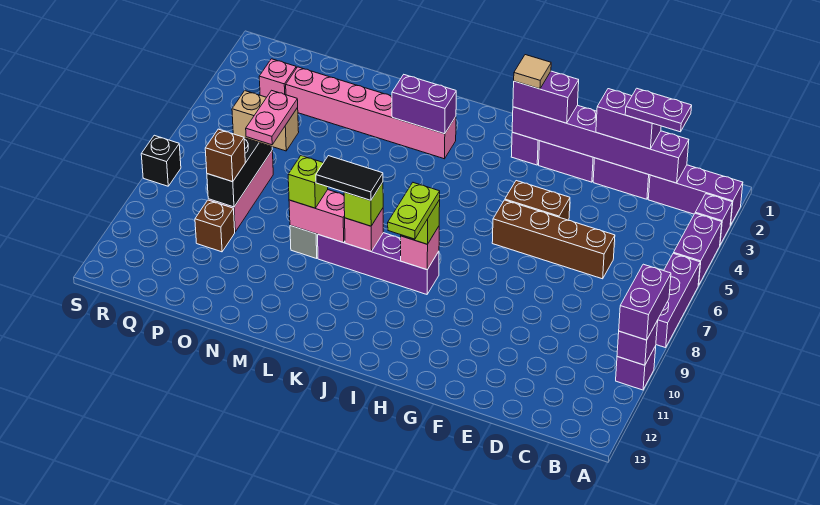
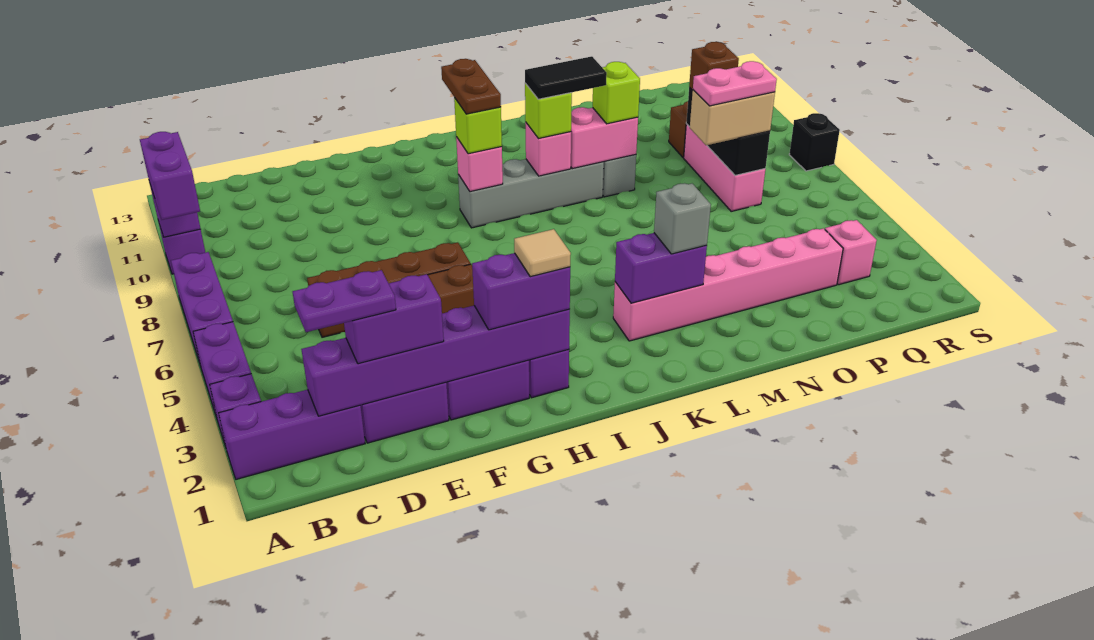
purple 1x4 brick [318,233,439,294] -> grey 1x4 brick [458,159,604,228]
lime 1x2 plate [388,183,440,239] -> brown 1x2 plate [441,59,501,114]
none -> grey 1x1 brick [654,183,711,254]
pink 1x2 plate [246,90,298,145] -> pink 1x2 plate turned to [693,61,777,106]

